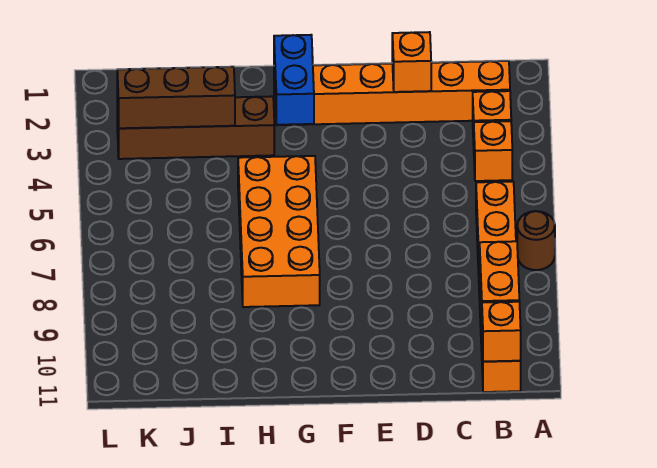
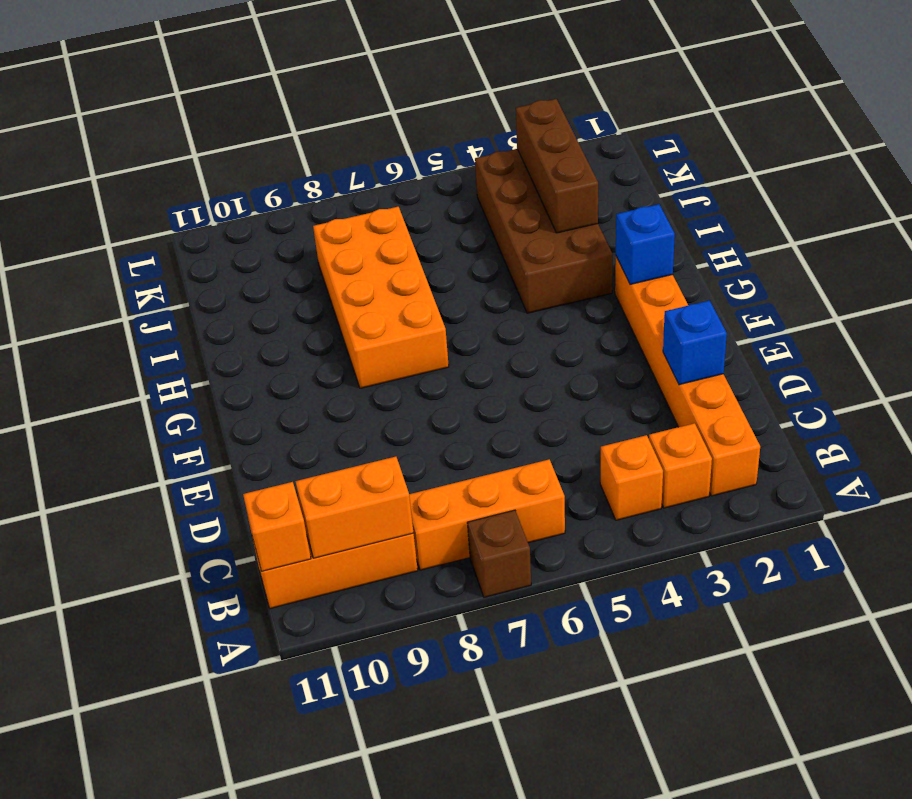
brown 1x1 round brick [517,211,555,270] -> brown 1x1 brick [467,510,531,597]
orange 1x1 brick [392,32,431,92] -> blue 1x1 brick [663,301,727,385]
blue 1x2 brick [274,35,314,125] -> blue 1x1 brick [616,204,675,284]
orange 2x4 brick [238,156,320,307] -> orange 2x4 brick turned to [313,207,449,388]
brown 1x4 brick [117,96,274,159] -> brown 2x4 brick [475,149,613,313]

